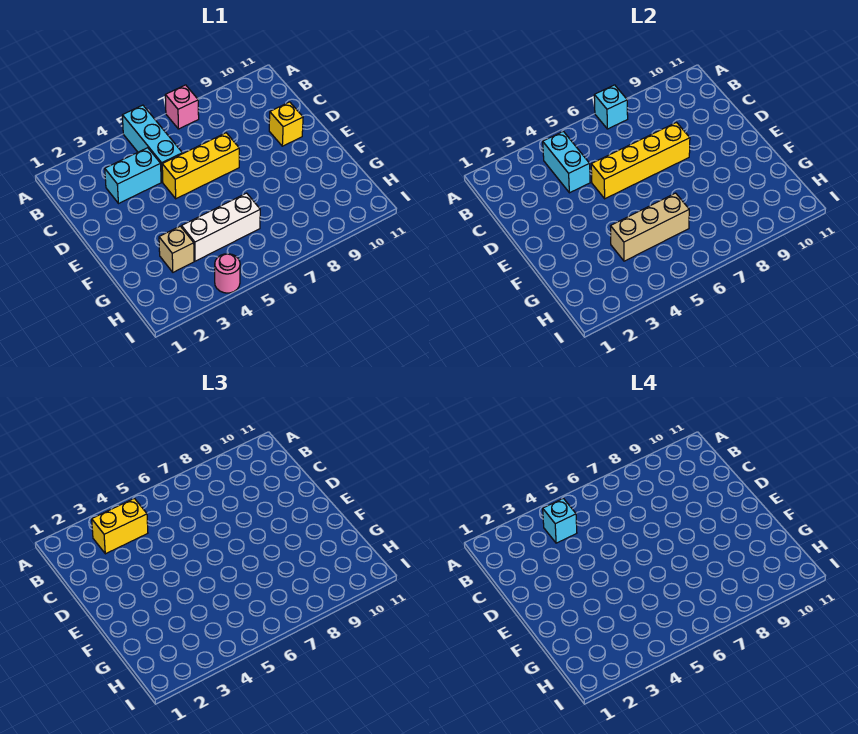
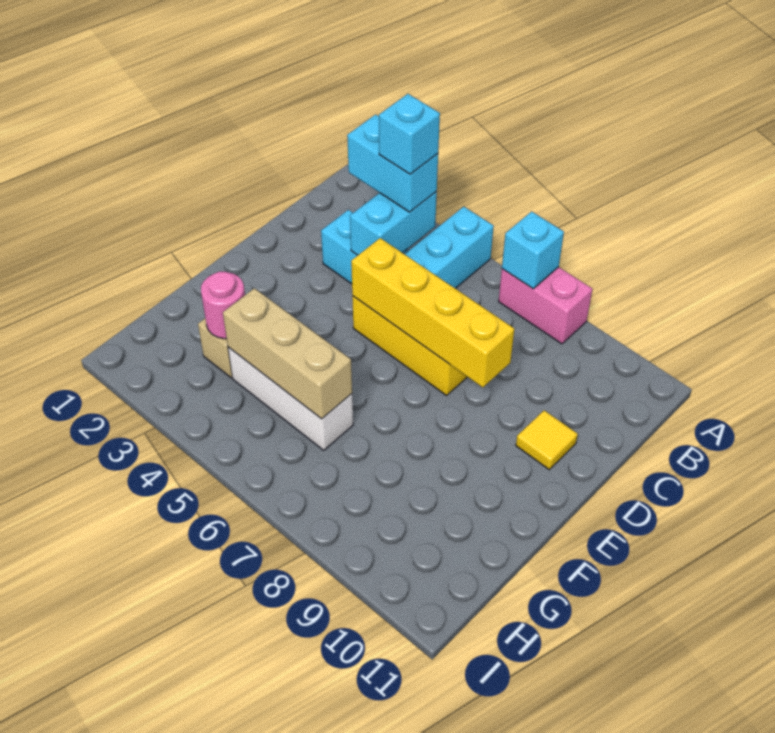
pink 1x1 brick [165,85,199,129] -> pink 1x2 brick [499,267,592,344]
yellow 1x2 brick [92,498,148,554] -> cyan 1x2 brick [347,115,438,212]
yellow 1x1 brick [269,102,303,146] -> yellow 1x1 tile [516,410,578,470]
pink 1x1 round brick [215,254,240,293] -> pink 1x1 round brick moved to [201,272,245,339]

